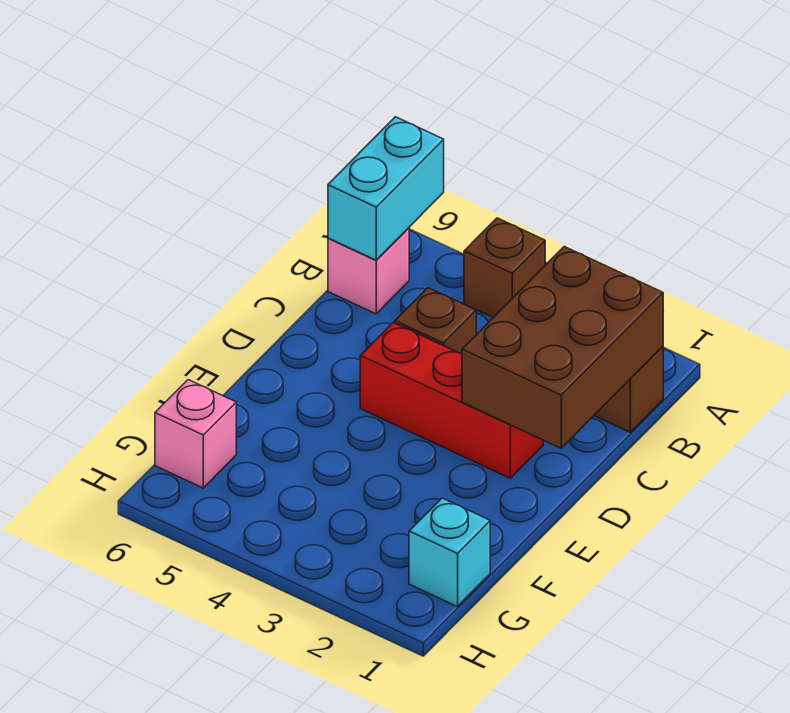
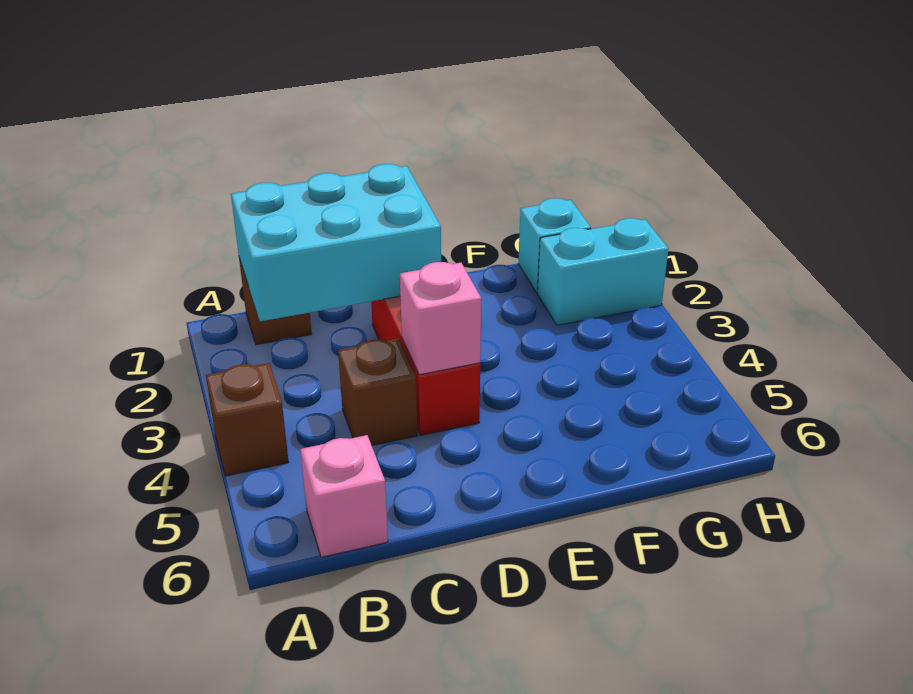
cyan 1x2 brick [328,117,444,260] -> cyan 1x2 brick moved to [537,218,669,325]
brown 2x3 brick [462,247,663,448] -> cyan 2x3 brick [231,164,441,321]
pink 1x1 brick [155,380,236,488] -> pink 1x1 brick moved to [400,262,481,375]

